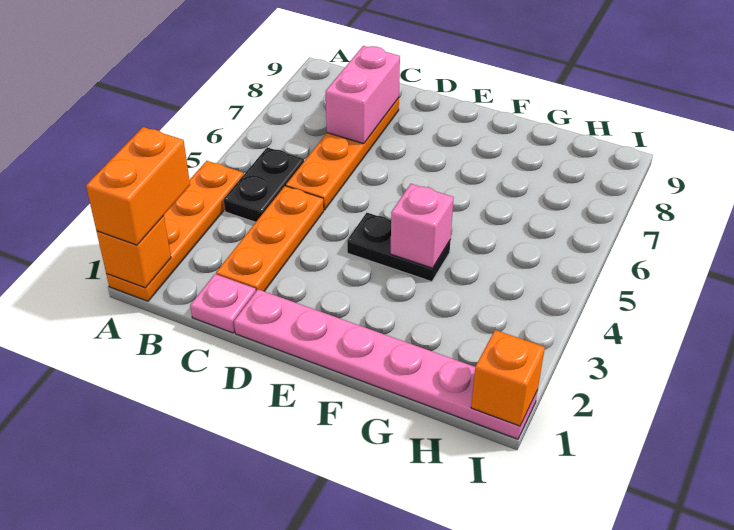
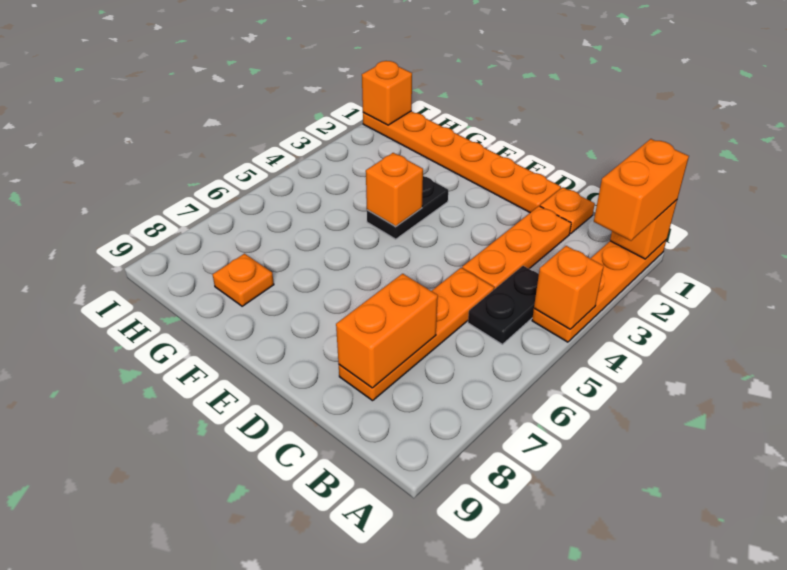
none -> orange 1x1 brick [534,246,604,329]
pink 1x1 plate [190,274,256,333] -> orange 1x1 plate [540,187,595,234]
pink 1x2 brick [326,46,400,144] -> orange 1x2 brick [336,274,438,388]
pink 1x6 plate [234,289,538,439] -> orange 1x6 plate [363,111,561,213]
black 1x2 plate [347,213,450,282] -> black 1x2 plate turned to [367,176,448,239]
pink 1x1 brick [390,184,454,268] -> orange 1x1 brick [366,153,423,227]
none -> orange 1x1 plate [213,254,274,306]

